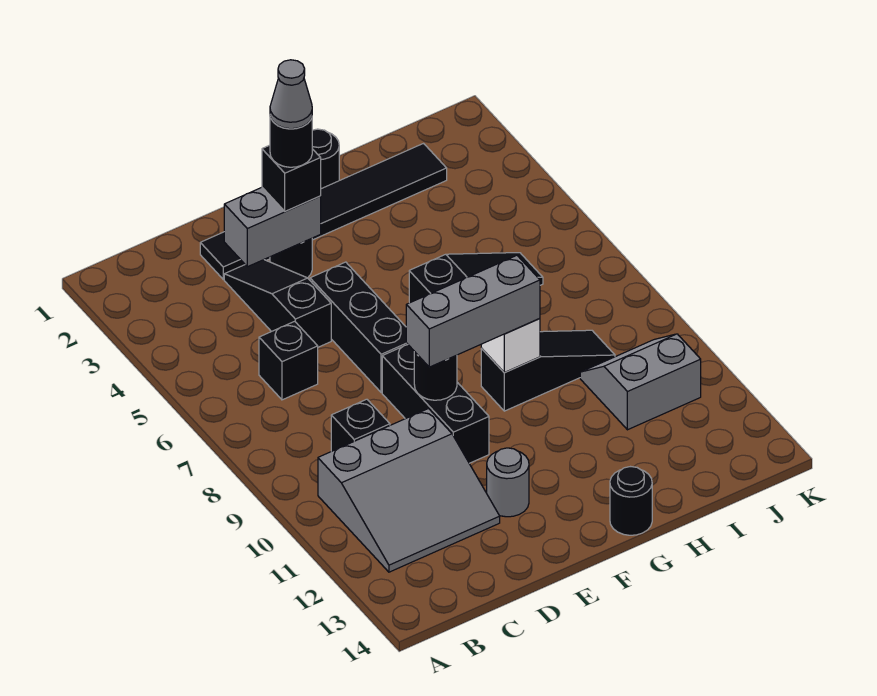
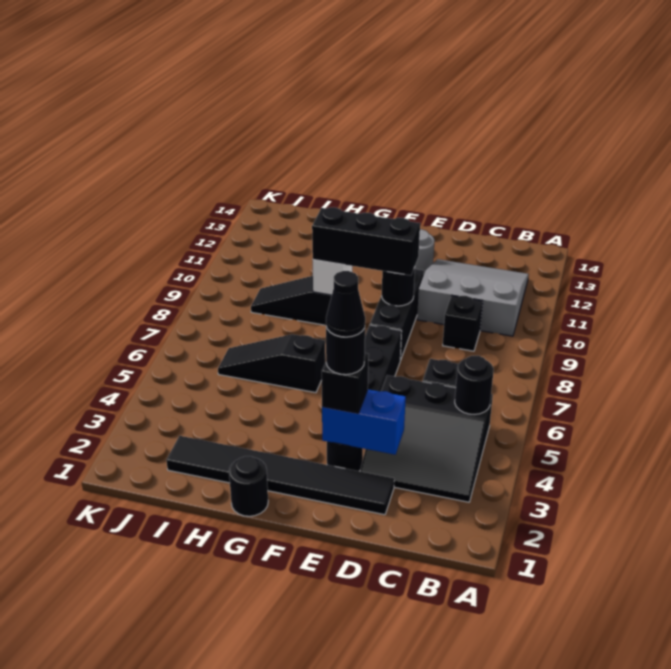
black 1x3 slope [224,260,331,347] -> black 3x3 slope [360,375,493,502]
grey 1x2 brick [224,187,321,267] -> blue 1x2 brick [322,389,406,455]
grey 1x1 cone [270,60,312,129] -> black 1x1 cone [326,271,365,337]
grey 1x3 brick [406,255,540,367] -> black 1x3 brick [312,207,420,275]
black 1x1 round brick [610,467,652,535] -> black 1x1 round brick moved to [455,356,494,414]
grey 2x2 slope [580,334,701,430] -> none

